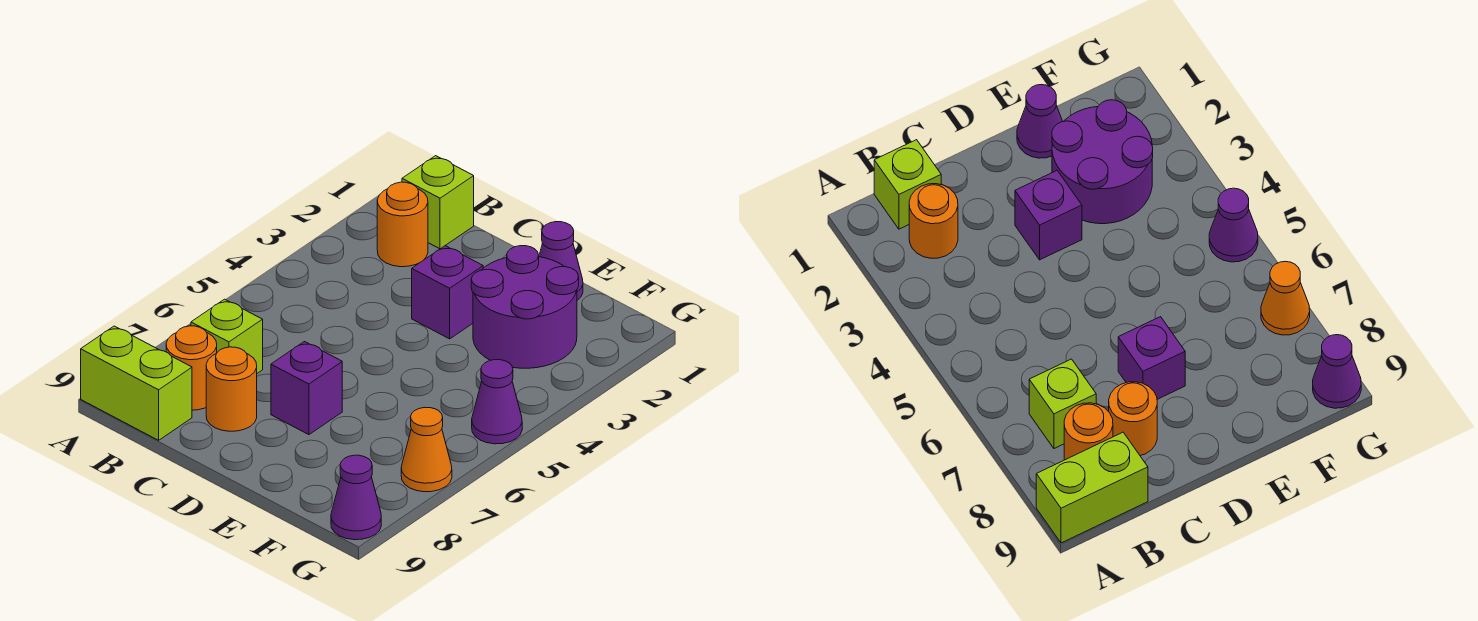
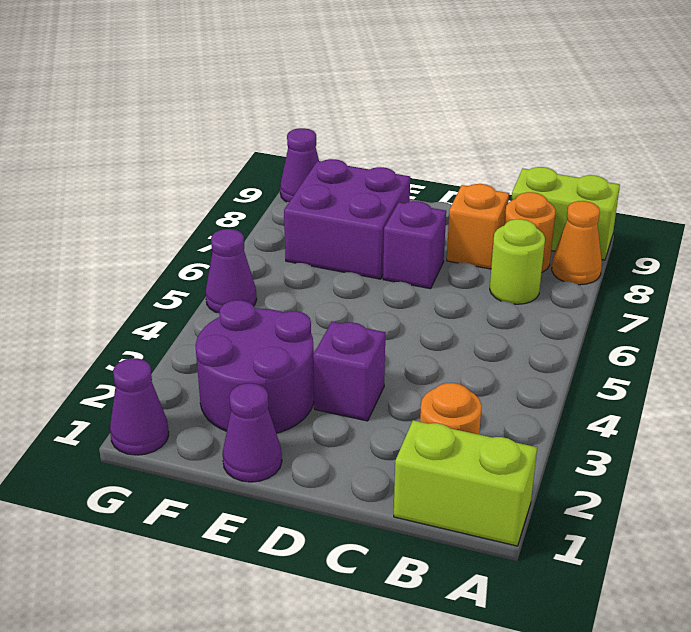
lime 1x1 brick [402,156,474,249] -> lime 1x2 brick [394,420,537,546]
lime 1x1 brick [191,299,263,373] -> lime 1x1 round brick [490,219,545,304]
orange 1x1 round brick [206,347,257,431] -> orange 1x1 brick [447,184,509,269]
none -> purple 2x2 brick [284,159,410,279]
none -> purple 1x1 cone [110,358,169,455]
orange 1x1 cone [401,407,452,492] -> orange 1x1 cone moved to [552,201,602,285]

